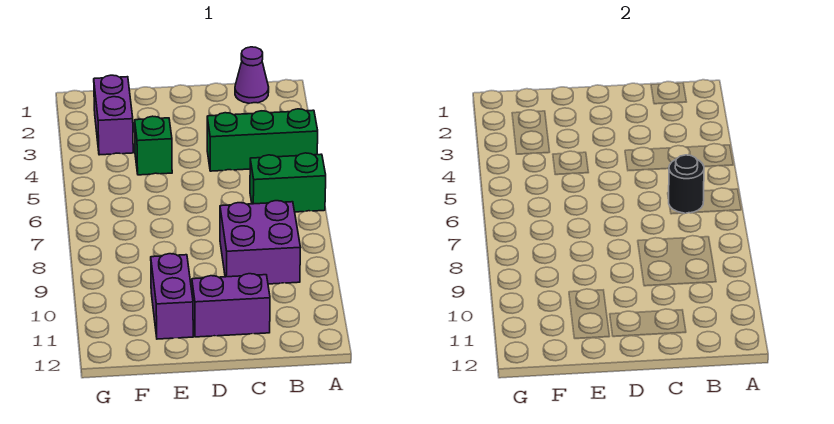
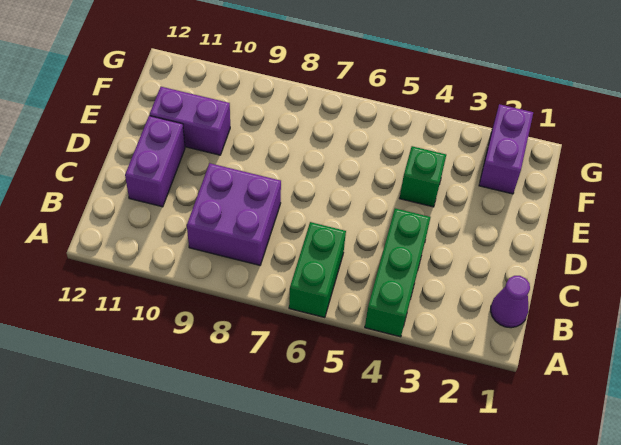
black 1x1 round brick [669,155,704,213] -> none
purple 1x2 brick [94,75,133,155] -> purple 1x2 brick turned to [479,104,533,194]

